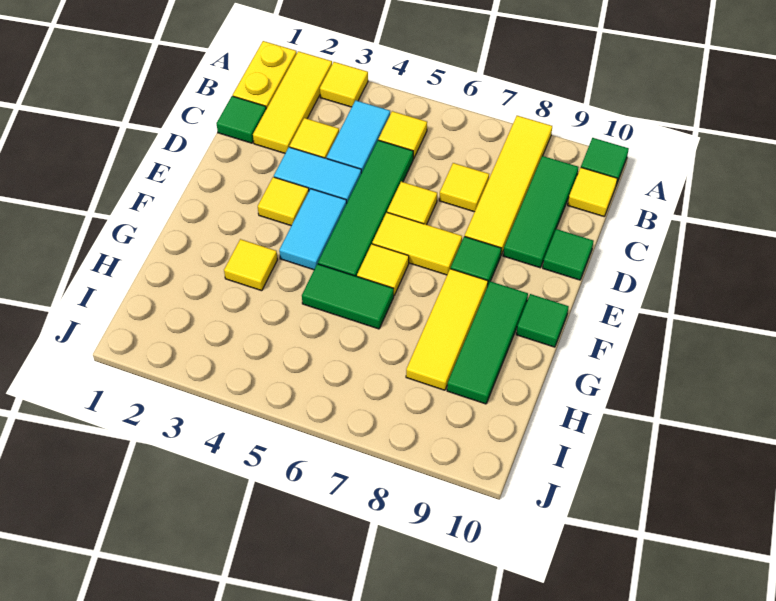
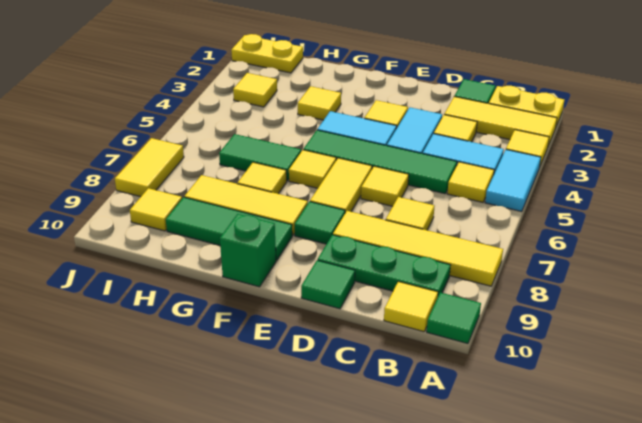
none -> cyan 1x2 tile [485,150,541,212]
green 1x3 tile [503,156,579,268] -> green 1x3 plate [318,235,450,296]
green 1x1 tile [516,294,569,347] -> green 1x1 brick [220,214,276,287]
green 1x2 tile [302,264,394,329] -> green 1x2 tile turned to [219,134,301,181]
none -> yellow 1x1 tile [237,162,287,194]
none -> yellow 1x2 plate [231,34,303,73]
none -> yellow 1x1 tile [233,73,277,107]
none -> yellow 1x1 tile [130,188,182,231]
none -> yellow 1x2 tile [115,138,184,197]

